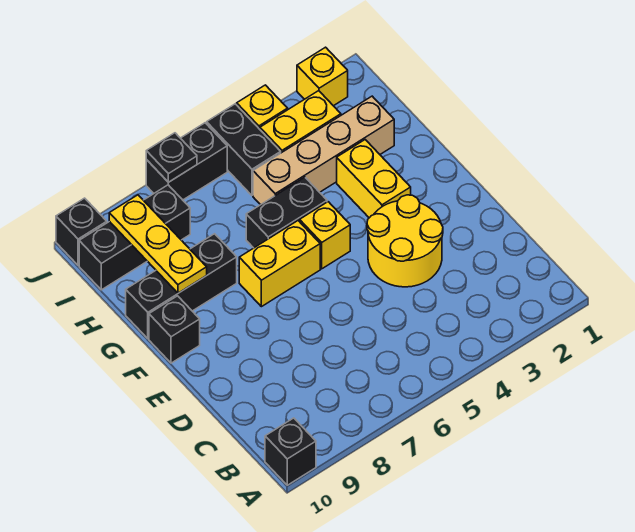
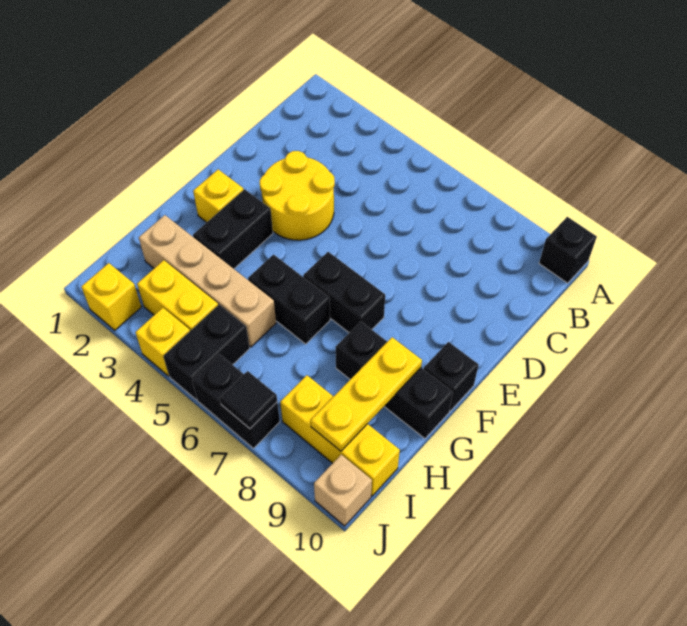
yellow 1x2 brick [337,140,411,218] -> black 1x2 brick [193,189,273,269]
yellow 1x1 brick [300,202,350,269] -> yellow 1x1 brick moved to [193,169,244,222]
yellow 1x2 brick [239,221,320,307] -> black 1x2 brick [303,252,385,333]
black 1x3 brick [79,185,190,290] -> yellow 1x3 brick [280,375,400,496]
black 1x1 plate [146,133,197,182] -> black 1x1 tile [220,371,277,429]
black 1x1 brick [56,198,107,265] -> tan 1x1 brick [314,455,372,526]

